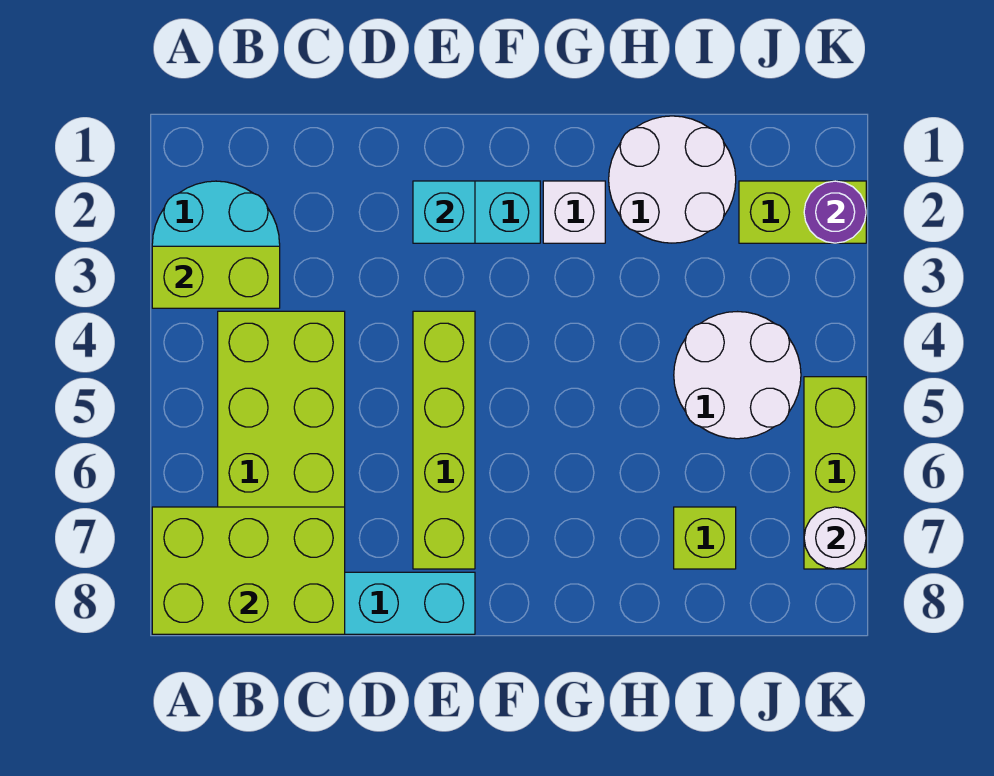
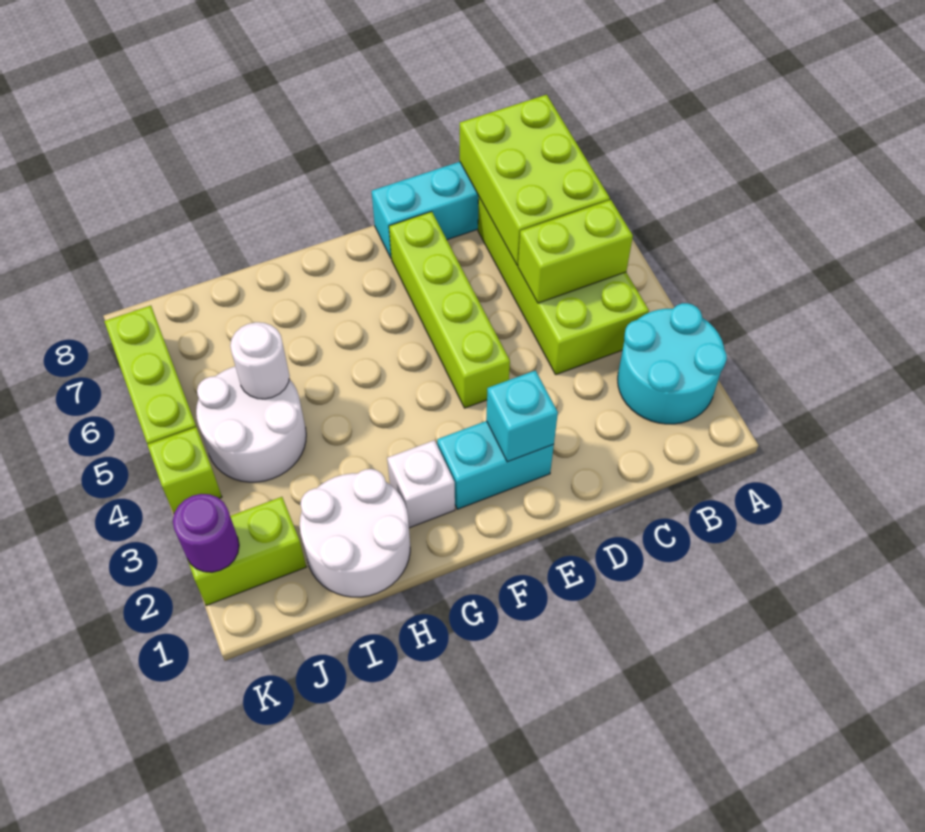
lime 1x2 brick [152,246,280,308] -> lime 1x2 brick moved to [518,200,633,303]
lime 2x3 brick [152,507,345,634] -> lime 2x3 brick turned to [460,95,610,265]
lime 1x1 brick [674,507,736,569] -> lime 1x1 brick moved to [148,427,222,513]
white 1x1 round brick [804,507,866,569] -> white 1x1 round brick moved to [230,322,290,399]

